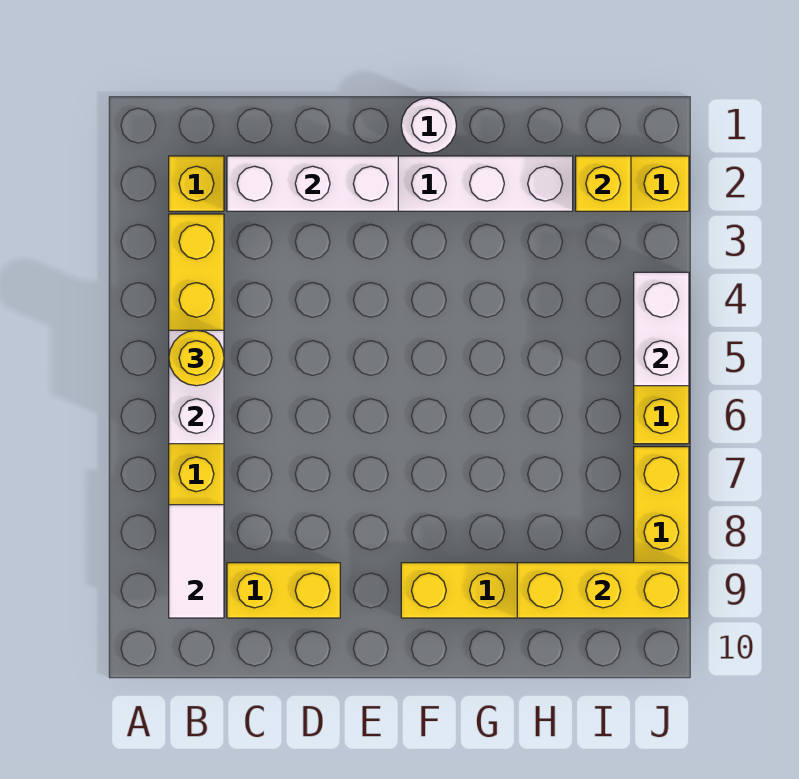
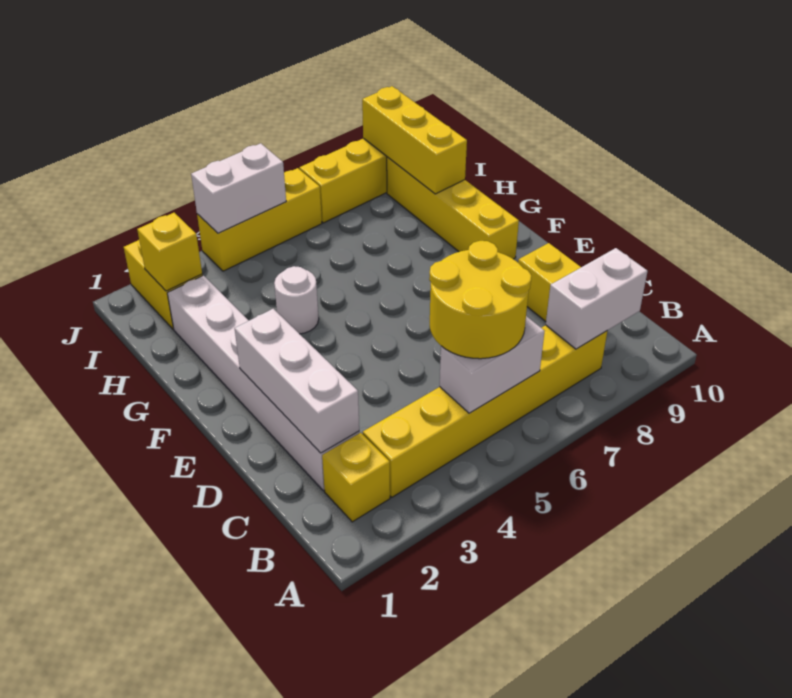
yellow 1x1 round brick [169,330,224,386] -> yellow 2x2 round brick [429,241,531,359]
white 1x2 tile [169,505,224,618] -> white 1x2 brick [546,248,647,349]
white 1x1 round brick [401,98,457,153] -> white 1x1 round brick moved to [274,266,319,334]

